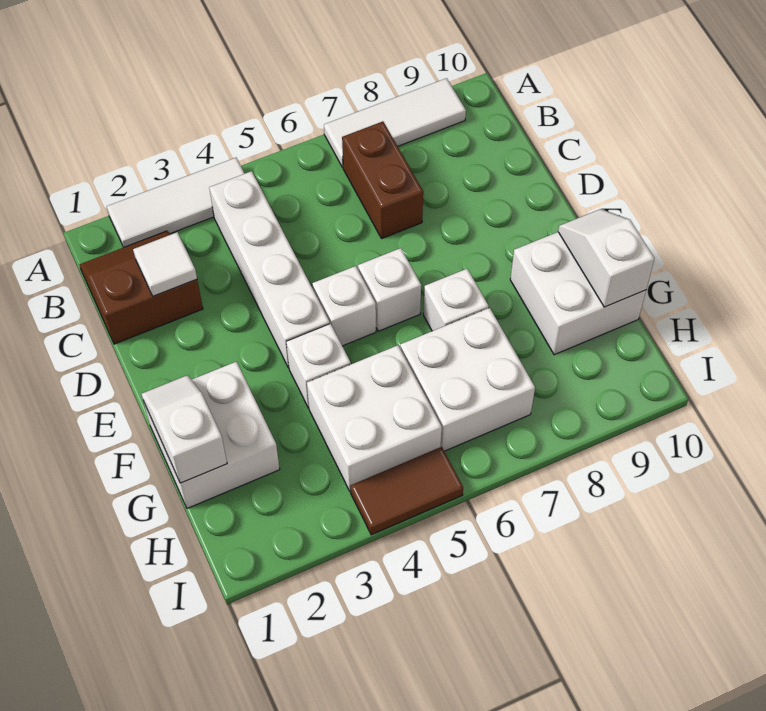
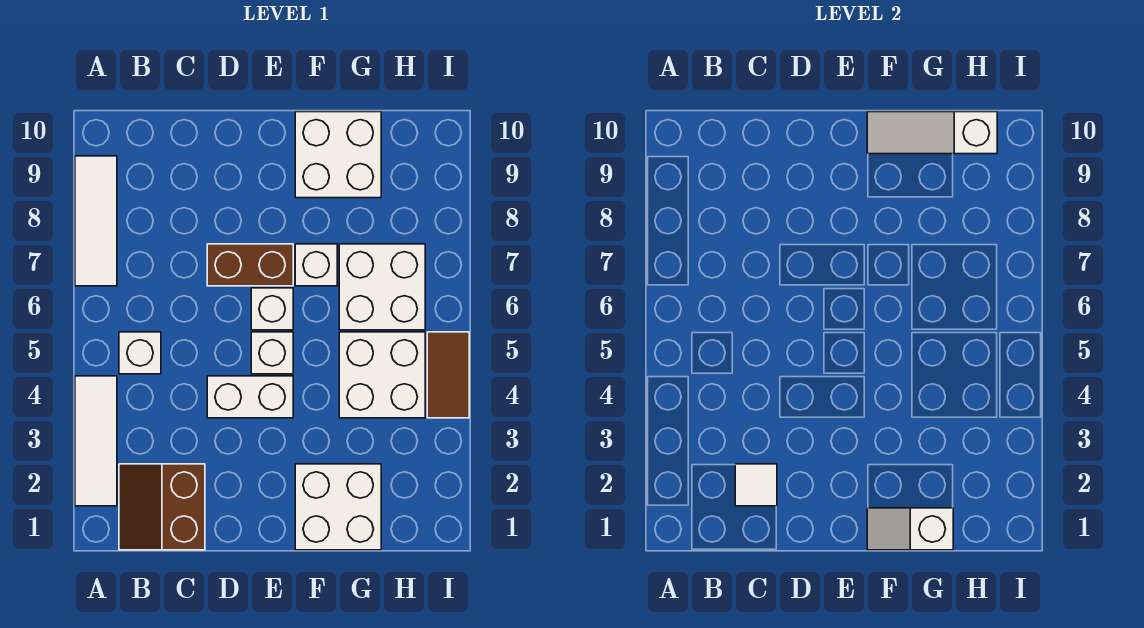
white 1x4 brick [209,171,330,368] -> white 1x2 brick [207,376,293,418]
brown 1x2 brick [342,121,423,239] -> brown 1x2 brick moved to [207,244,293,286]
white 1x1 brick [286,324,351,408] -> white 1x1 brick moved to [119,332,161,374]
white 1x2 slope [558,209,655,307] -> white 1x3 slope [867,112,997,154]

